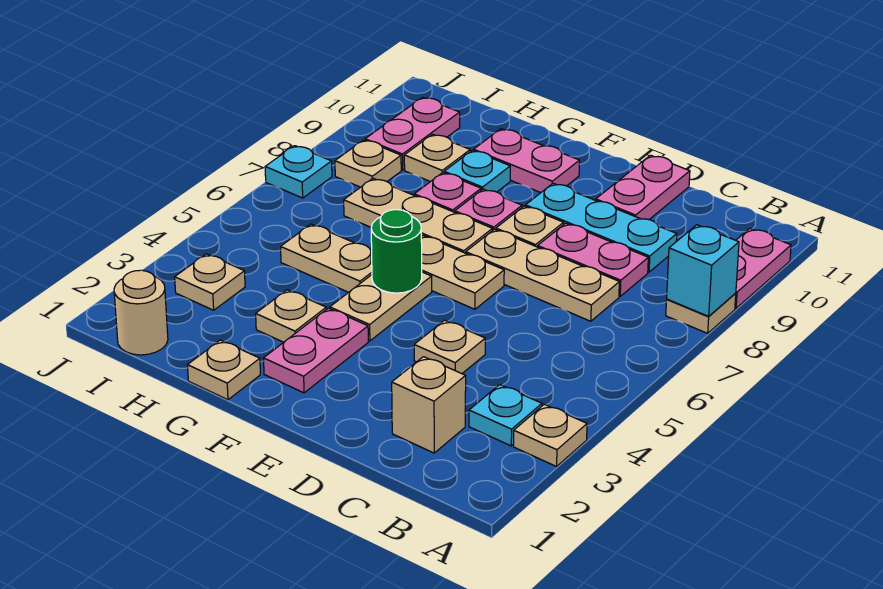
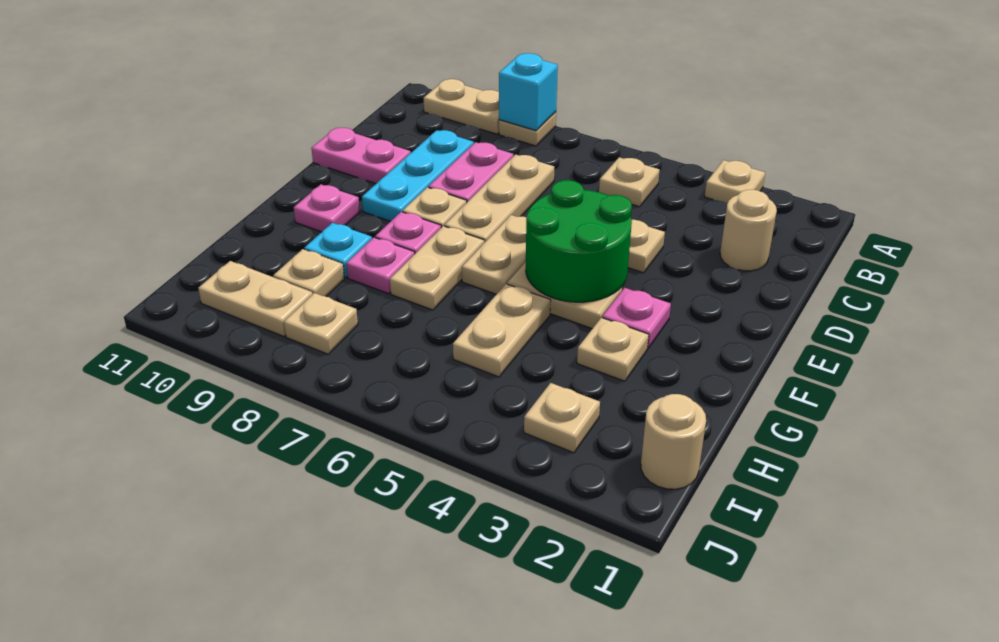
pink 1x2 plate [735,228,791,308] -> tan 1x2 plate [424,79,499,134]
cyan 1x1 plate [469,385,542,446] -> none
tan 1x1 brick [392,357,466,453] -> tan 1x1 round brick [720,190,777,271]
pink 1x2 plate [264,308,368,393] -> pink 1x1 plate [602,288,671,348]
green 1x1 round brick [371,210,422,293] -> green 2x2 round brick [526,180,632,302]
tan 1x3 plate [344,178,492,253] -> tan 1x2 plate [390,226,484,310]
pink 1x2 plate [474,129,580,193] -> pink 1x1 plate [294,184,360,232]
tan 1x1 plate [188,340,260,400] -> tan 1x1 plate moved to [599,157,660,207]
pink 1x2 plate [365,97,460,170] -> tan 1x2 plate [198,261,313,336]
cyan 1x1 plate [265,146,332,198] -> none

